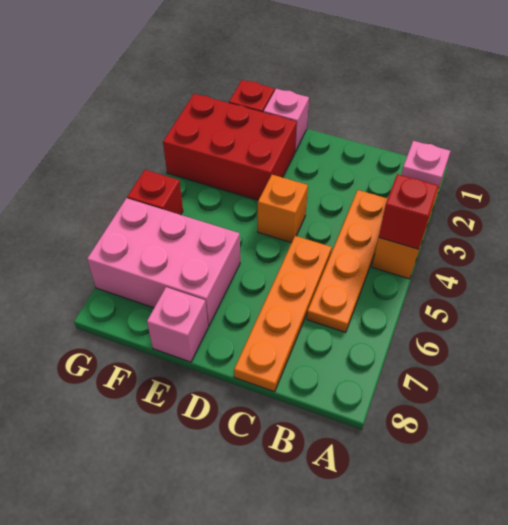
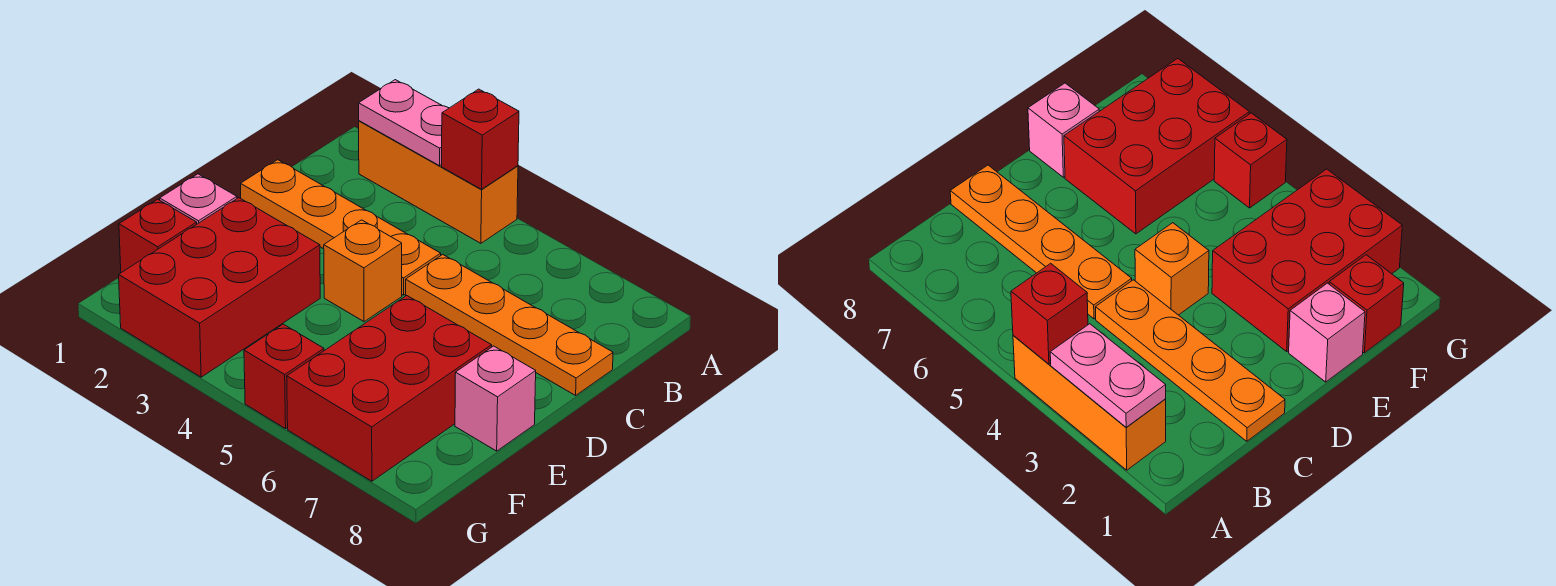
pink 1x1 plate [401,141,450,188] -> pink 1x2 plate [359,80,449,166]
orange 1x4 plate [307,190,388,332] -> orange 1x4 plate moved to [241,160,441,295]
pink 2x3 brick [87,198,240,326] -> red 2x3 brick [287,296,492,481]

